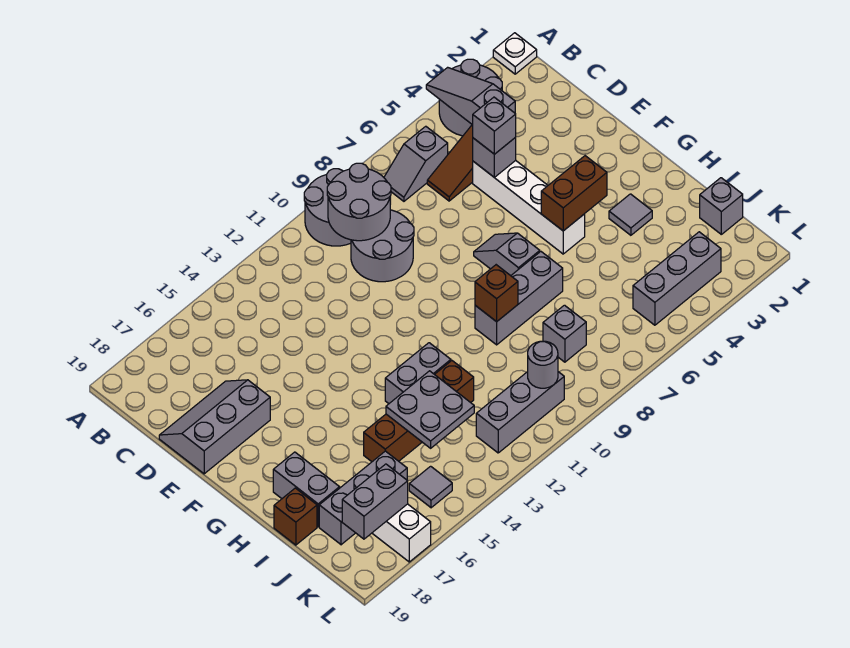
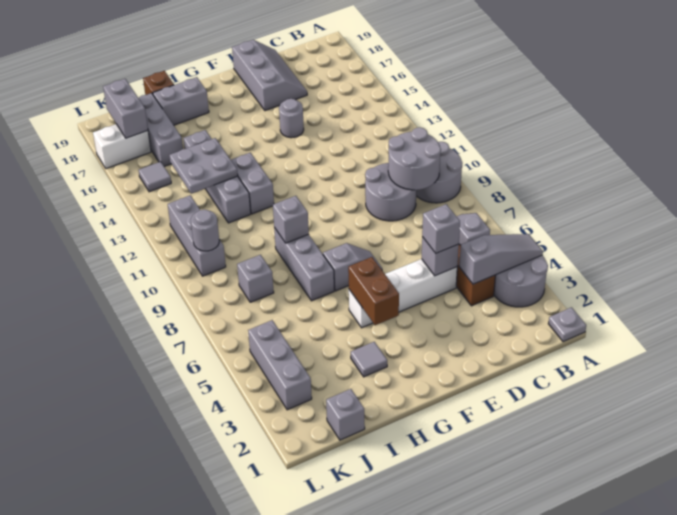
white 1x1 plate [493,33,537,74] -> grey 1x1 plate [548,307,586,342]
none -> grey 1x1 round brick [279,99,304,138]
brown 1x1 brick [475,265,518,322] -> grey 1x1 brick [273,196,309,243]
brown 1x4 brick [364,361,474,462] -> grey 1x4 brick [183,130,251,223]

